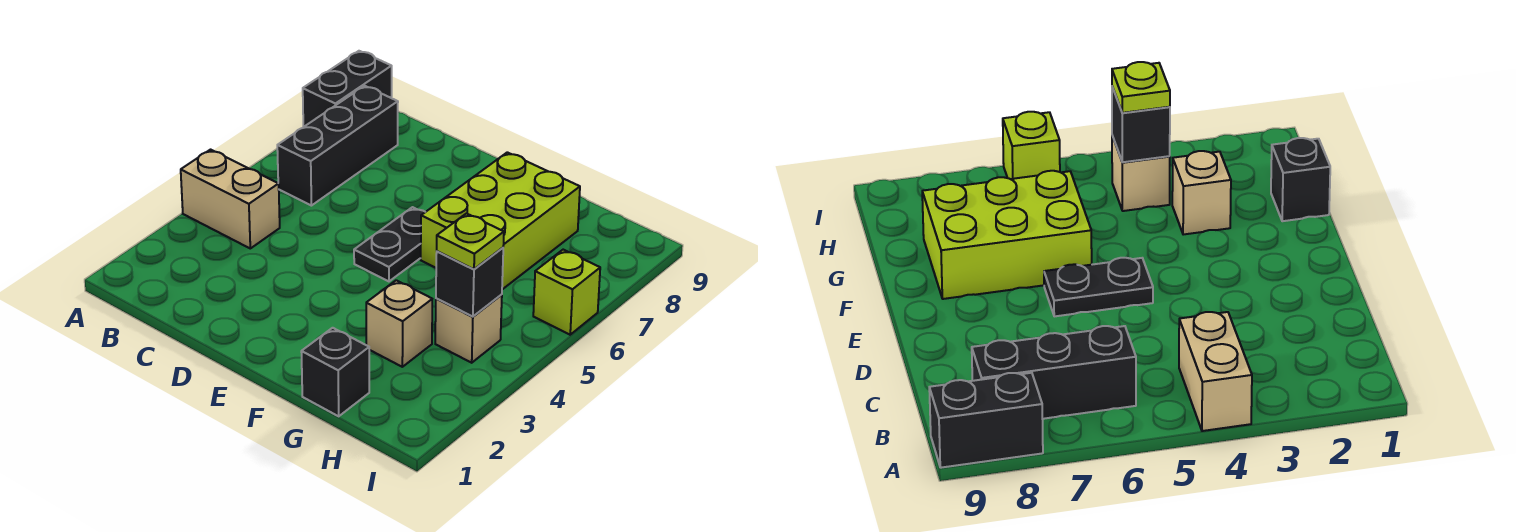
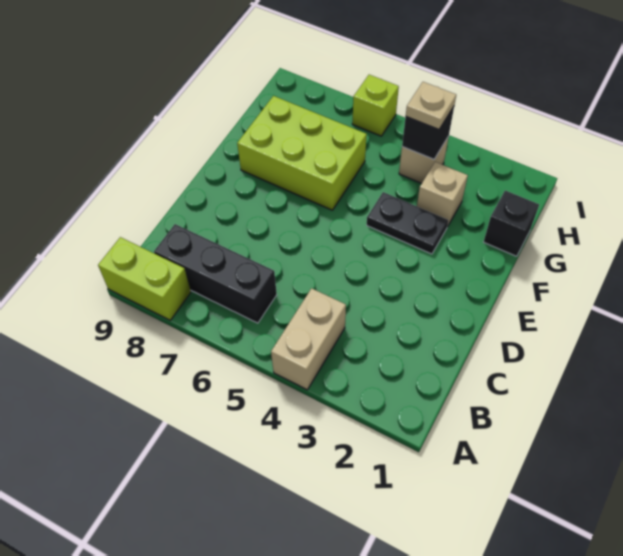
black 1x2 brick [303,51,392,127] -> lime 1x2 brick [98,237,191,320]
black 1x2 plate [354,207,425,281] -> black 1x2 plate moved to [367,192,448,254]
lime 1x1 plate [437,214,504,269] -> tan 1x1 plate [406,82,456,129]

